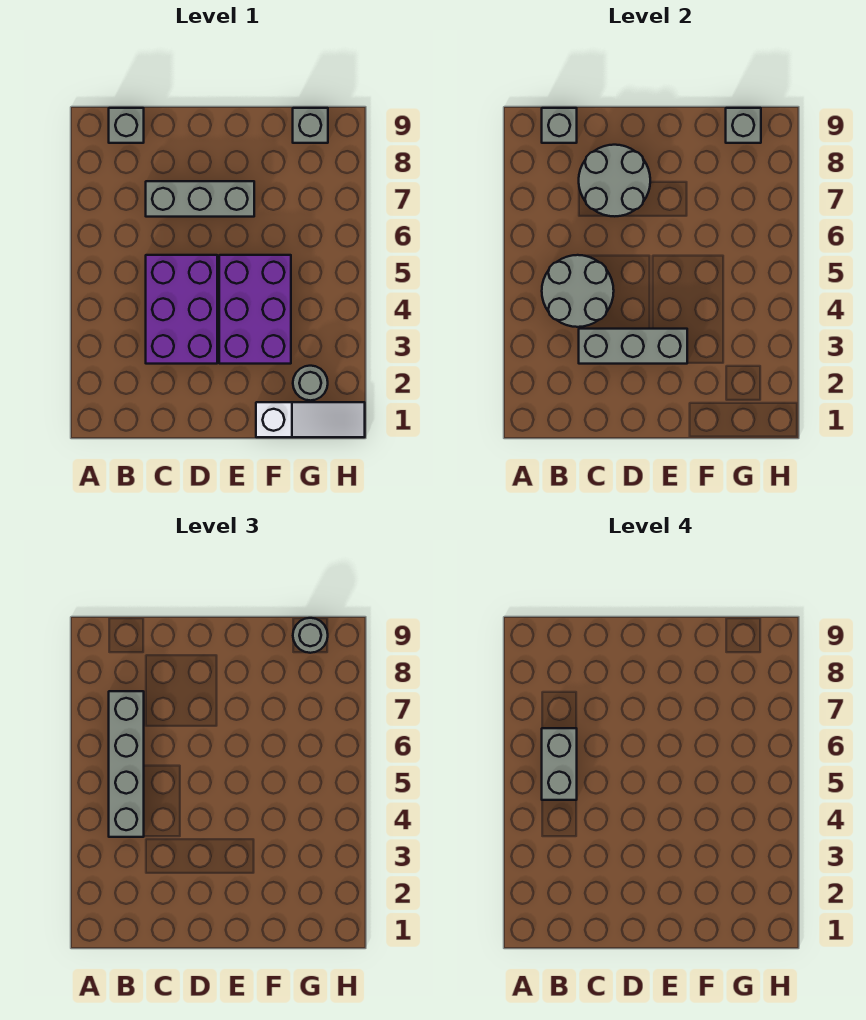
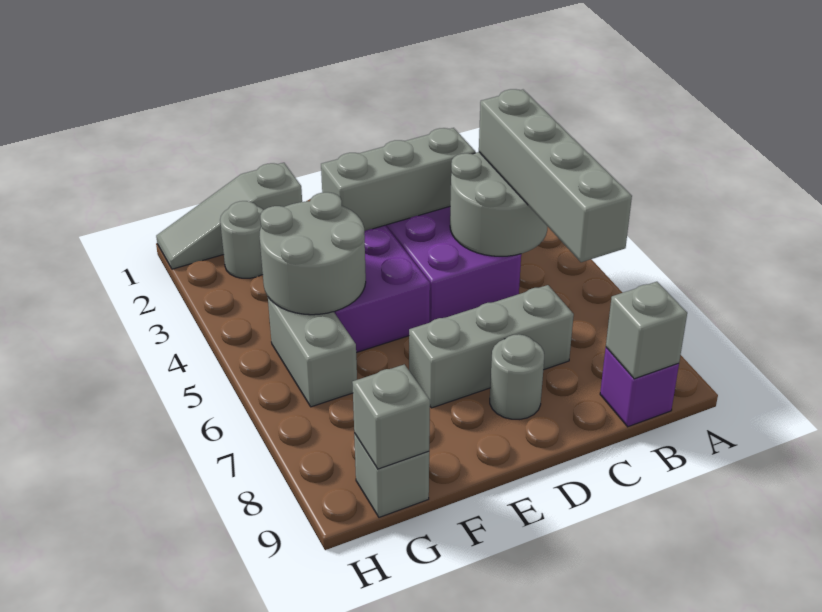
grey 1x2 brick [542,728,577,800] -> grey 1x2 brick moved to [268,297,357,407]
grey 1x1 brick [109,108,144,143] -> purple 1x1 brick [600,347,679,427]
grey 2x2 round brick [579,145,650,216] -> grey 2x2 round brick moved to [259,192,366,315]
white 1x3 slope [256,402,365,437] -> grey 1x3 slope [156,163,302,269]
grey 1x1 round brick [293,618,328,653] -> grey 1x1 round brick moved to [490,334,544,419]

